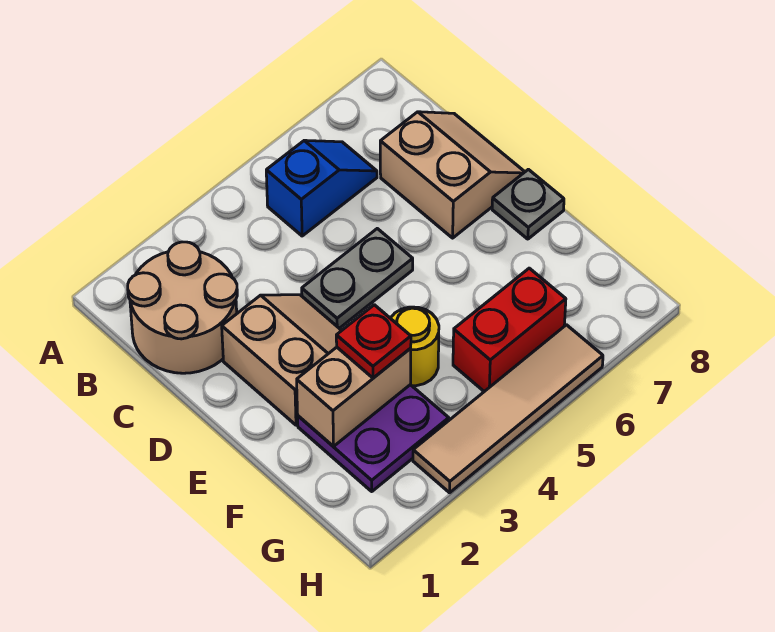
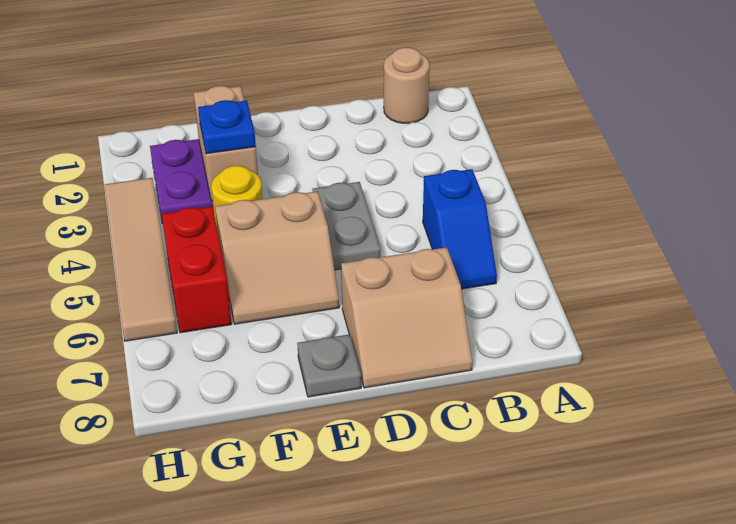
tan 2x2 round brick [128,242,237,373] -> tan 1x1 round brick [384,47,430,123]
tan 2x2 slope [222,295,342,425] -> tan 2x2 slope moved to [215,191,339,324]
red 1x1 plate [336,305,411,378] -> blue 1x1 plate [198,100,256,154]

